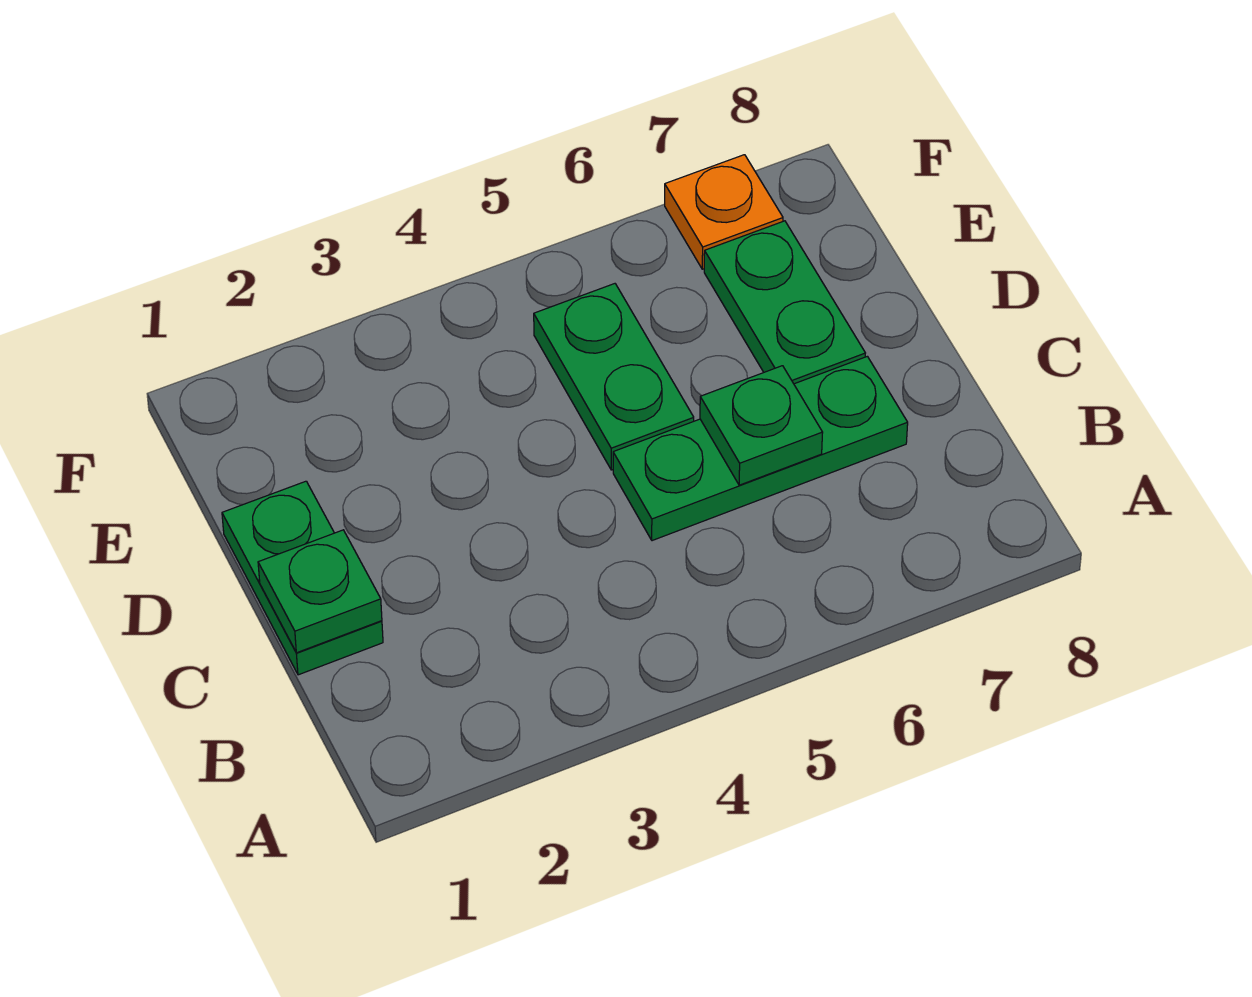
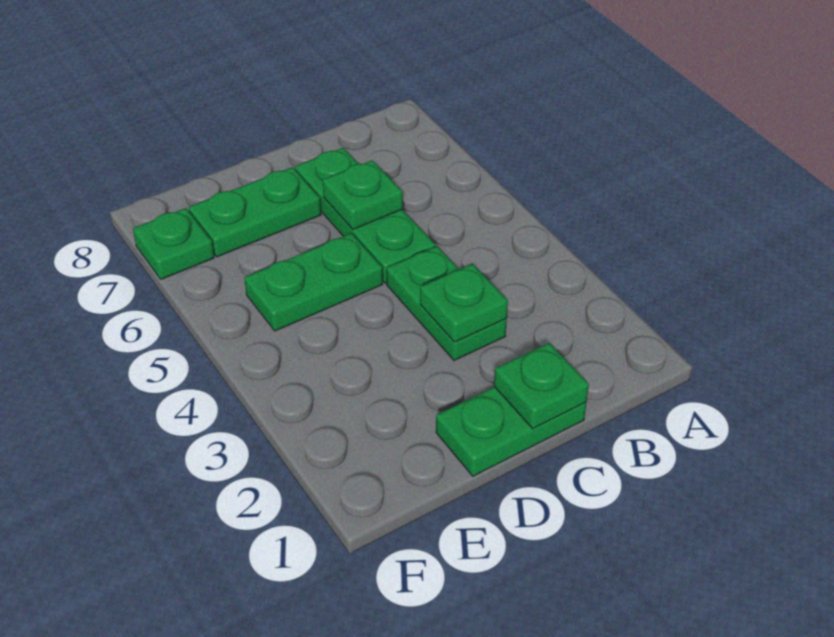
none -> green 1x2 plate [386,246,507,361]
none -> green 1x1 plate [420,264,508,342]
orange 1x1 plate [665,155,783,269] -> green 1x1 plate [133,208,214,279]

